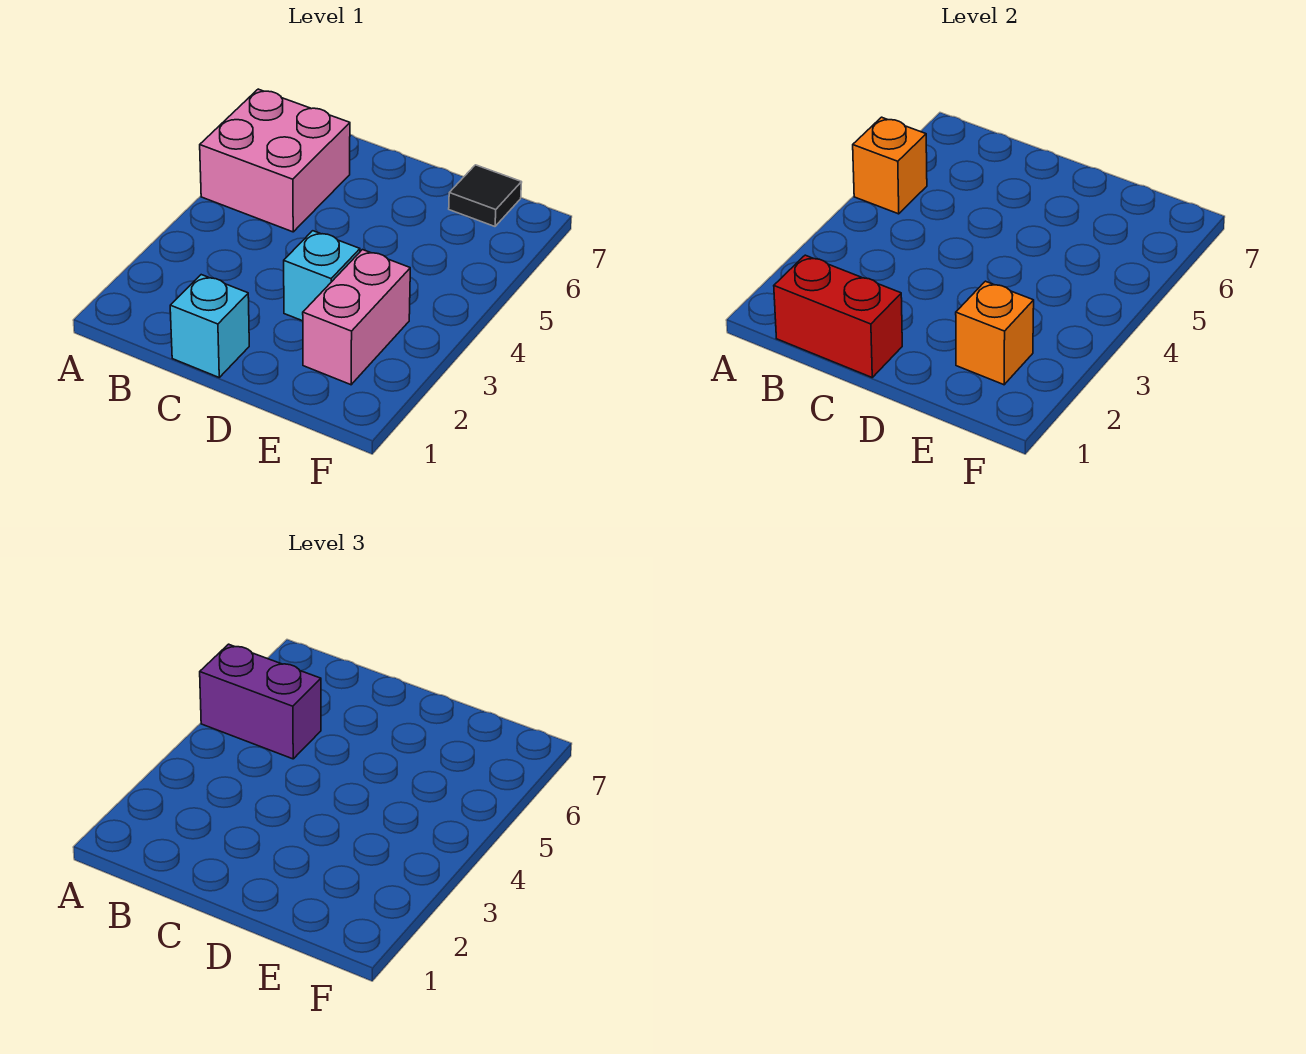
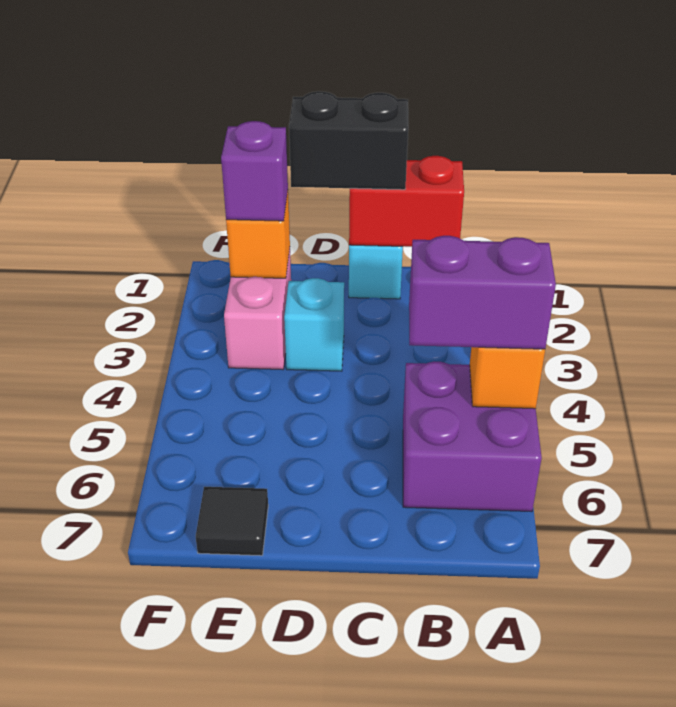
pink 2x2 brick [200,89,350,232] -> purple 2x2 brick [403,361,542,512]
none -> black 1x2 brick [289,91,408,190]
none -> purple 1x1 brick [221,121,288,221]

